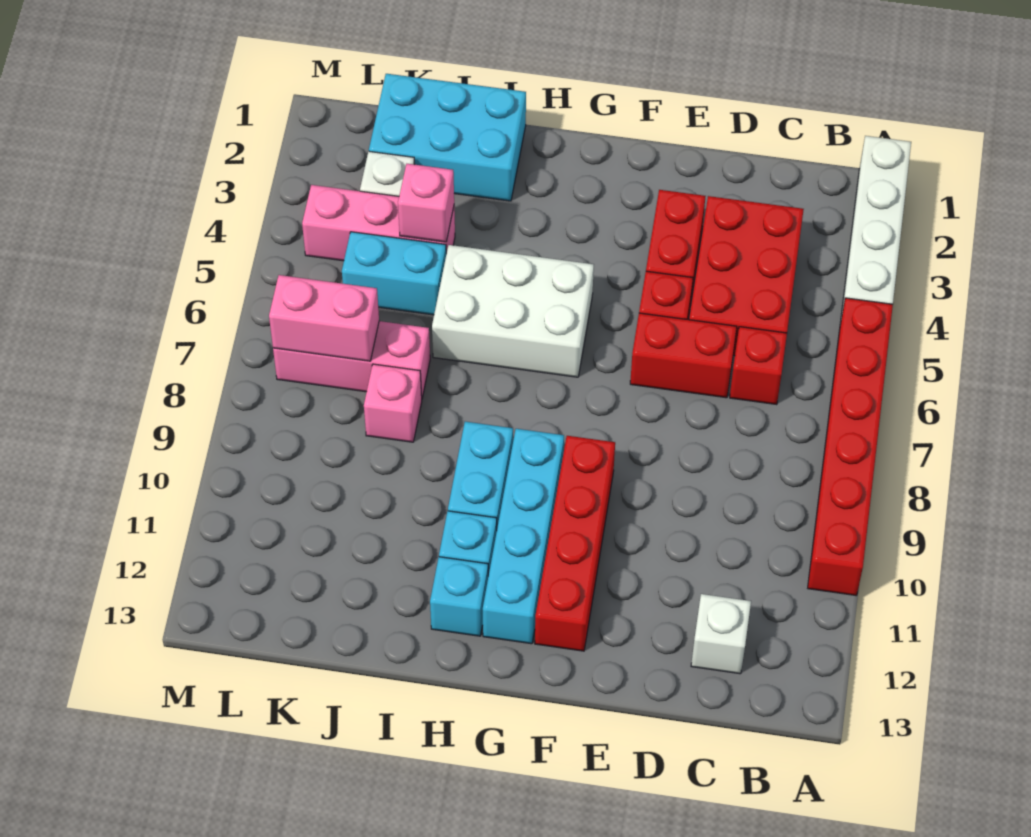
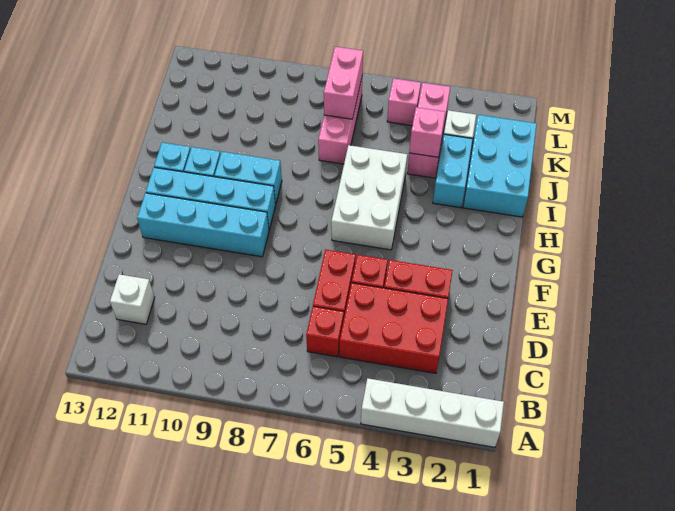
red 1x6 brick [808,298,893,595] -> none
red 1x4 brick [535,436,615,651] -> cyan 1x4 brick [137,193,269,257]
cyan 1x2 brick [342,232,446,315] -> cyan 1x2 brick moved to [433,134,473,208]
pink 1x1 brick [364,364,422,442] -> pink 1x1 brick moved to [387,78,421,126]

